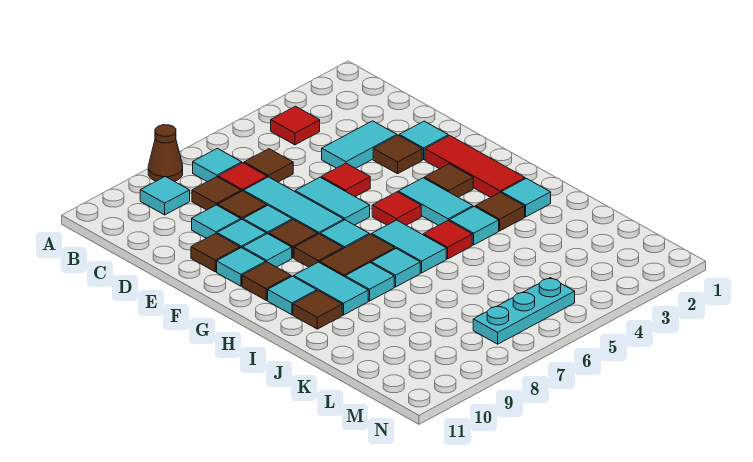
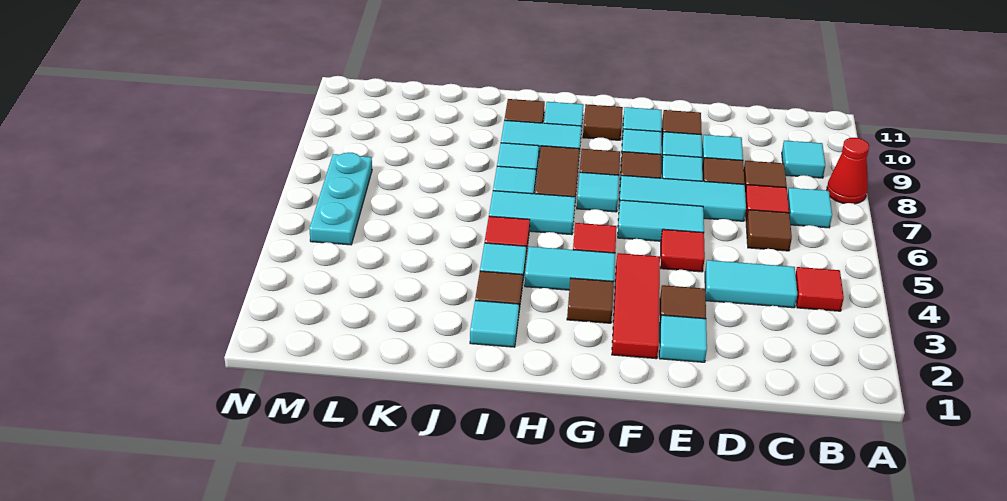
brown 1x1 cone [148,125,183,181] -> red 1x1 cone [827,138,869,204]
cyan 1x2 tile [322,121,397,168] -> cyan 1x2 tile turned to [705,260,797,308]
red 1x3 tile [425,135,525,197] -> red 1x3 tile turned to [612,253,660,359]

